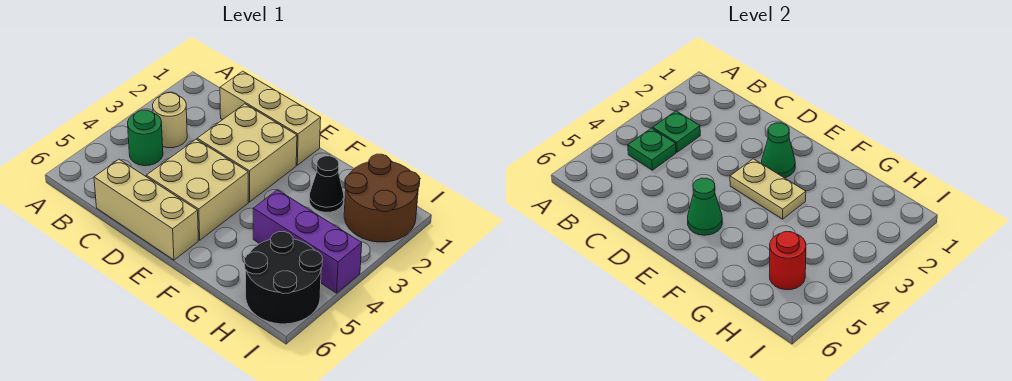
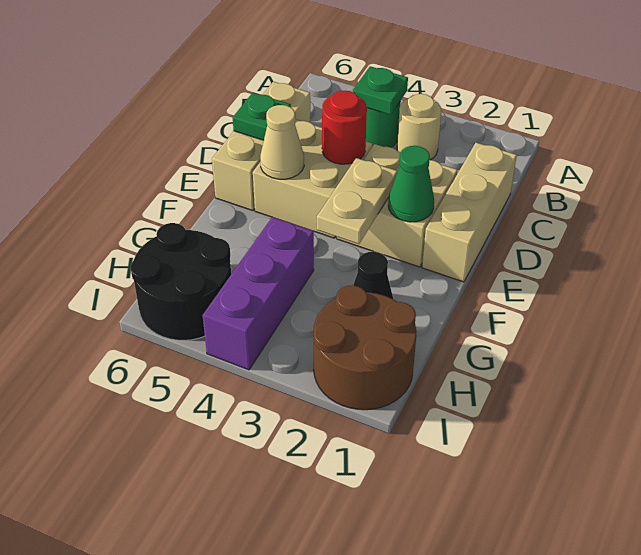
green 1x1 plate [653,111,700,152] -> green 1x1 plate moved to [233,93,291,140]
green 1x1 cone [688,178,722,235] -> tan 1x1 cone [260,105,304,179]
red 1x1 round brick [770,232,806,290] -> red 1x1 round brick moved to [322,91,367,164]

